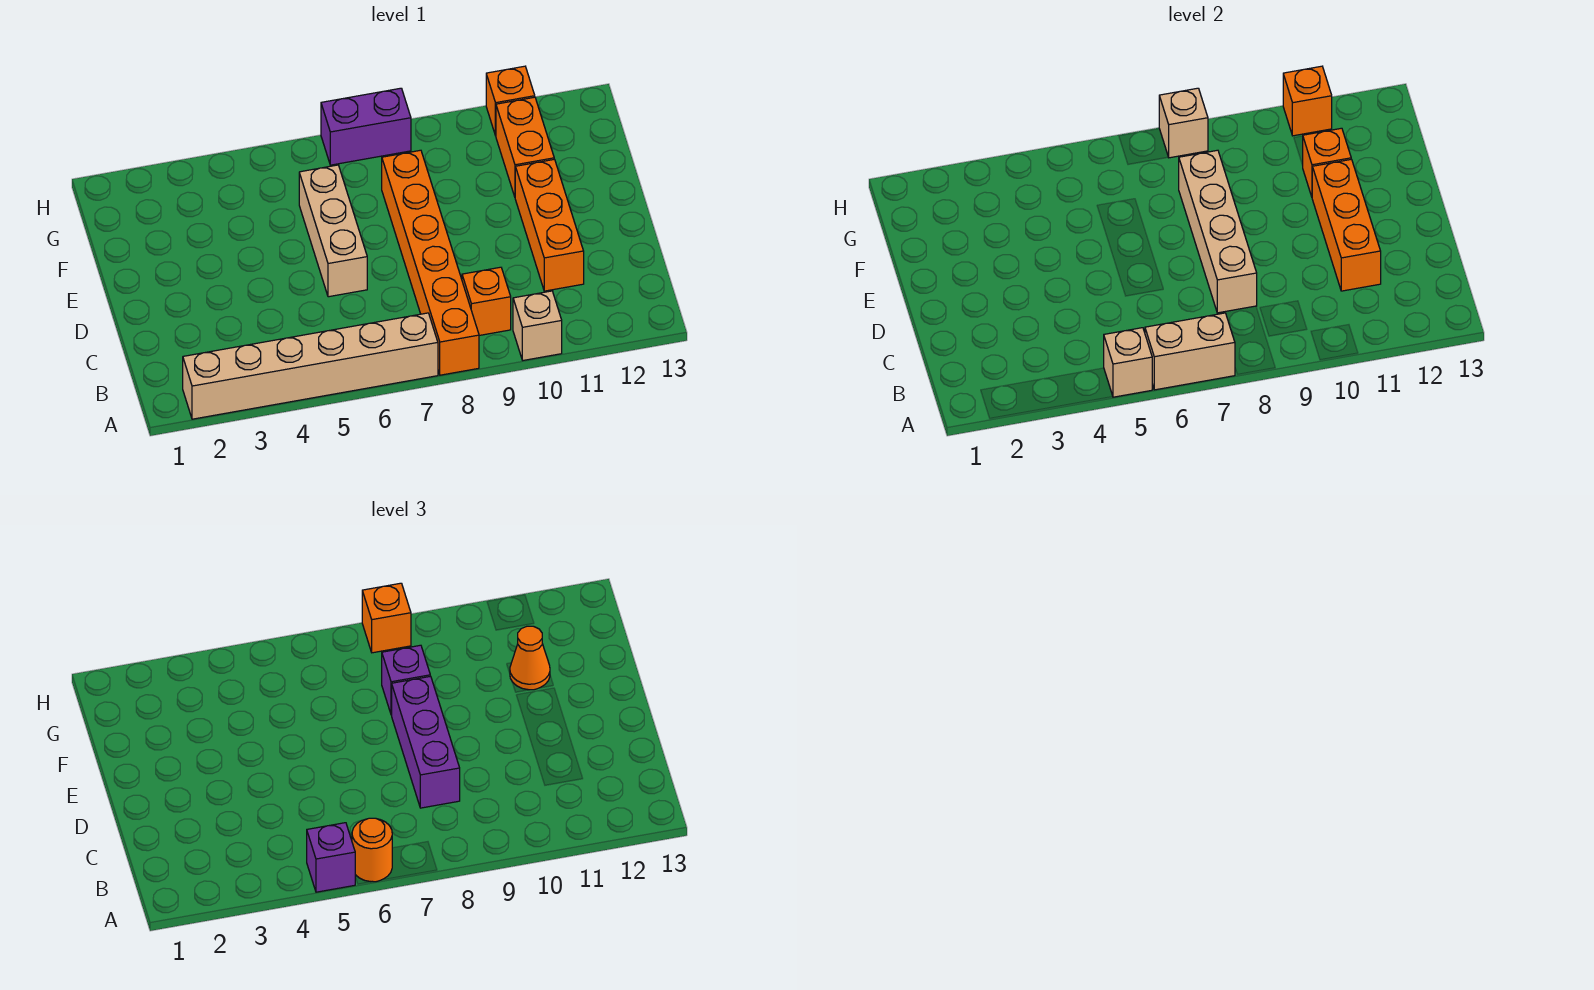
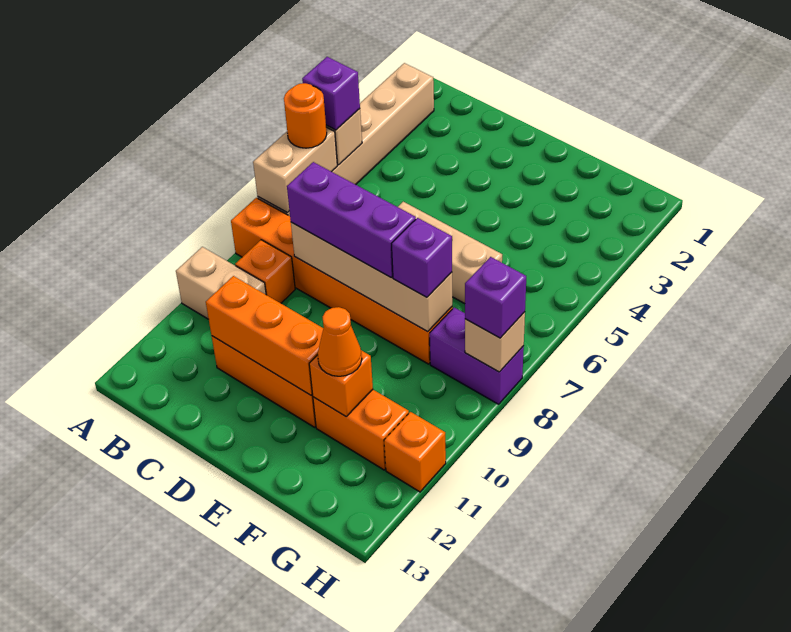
tan 1x1 brick [513,291,562,360] -> tan 1x2 brick [176,247,266,319]
purple 1x2 brick [321,88,411,165] -> purple 1x2 brick turned to [430,307,524,404]
orange 1x1 brick [362,583,411,653] -> purple 1x1 brick [465,257,526,338]
orange 1x1 brick [1283,66,1332,136] -> none

